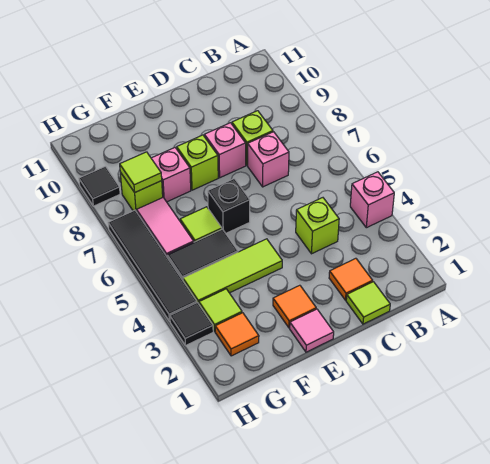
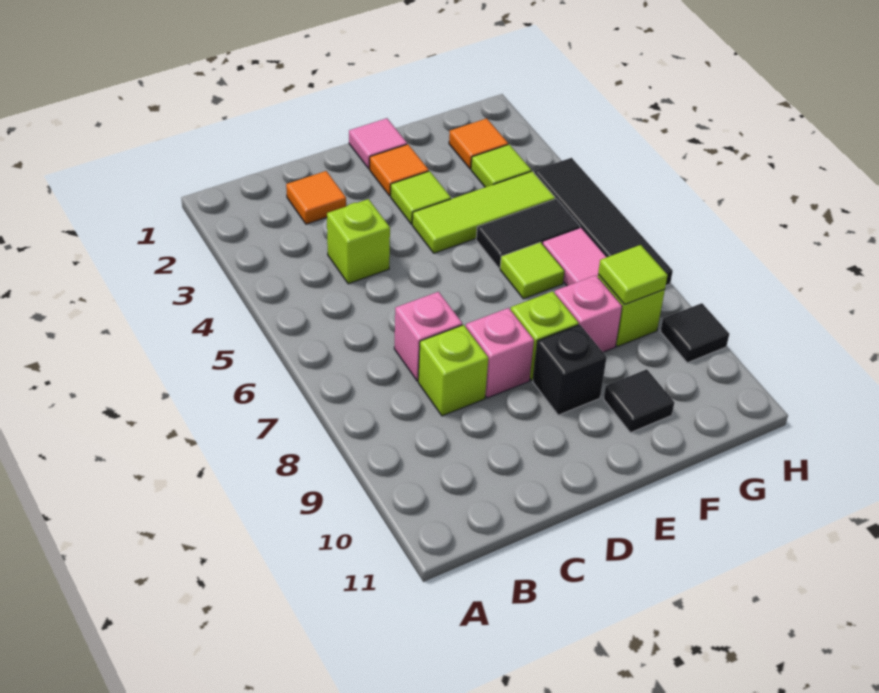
pink 1x1 brick [350,172,394,228] -> none
lime 1x1 tile [346,282,390,324] -> lime 1x1 tile moved to [391,171,451,224]
black 1x1 brick [208,179,250,233] -> black 1x1 brick moved to [533,325,607,415]
black 1x1 tile [170,303,213,346] -> black 1x1 tile moved to [604,369,674,433]

